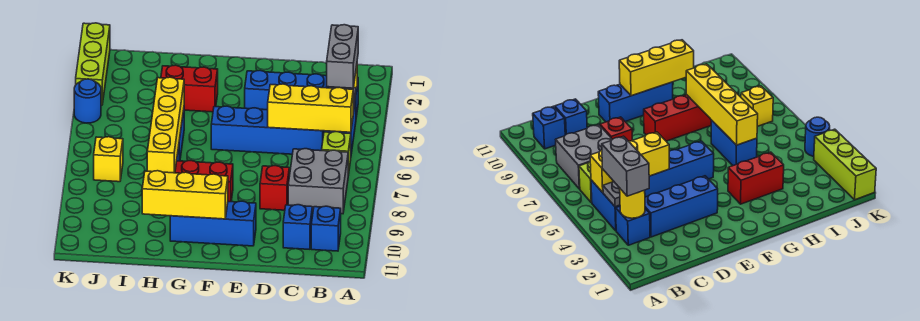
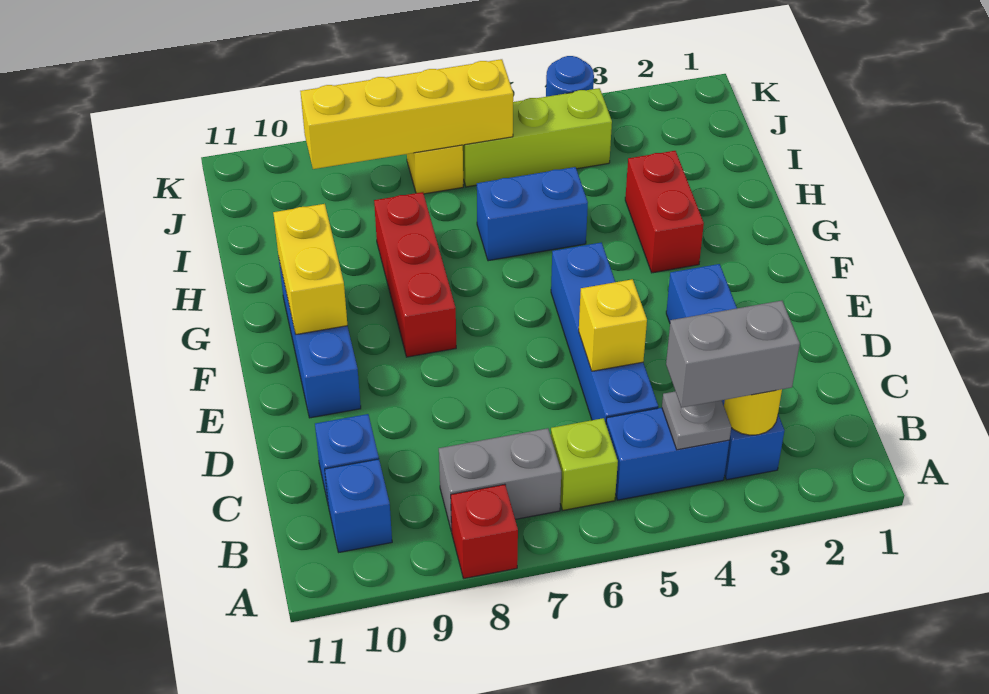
yellow 1x3 brick [268,84,353,132] -> yellow 1x1 brick [579,279,647,371]
grey 2x2 brick [288,149,348,214] -> grey 1x2 brick [439,428,561,531]
red 1x1 brick [260,166,289,210] -> red 1x1 brick moved to [451,484,518,578]
yellow 1x3 brick [142,171,228,219] -> yellow 1x2 brick [273,204,347,334]
yellow 1x4 brick [147,77,184,173] -> yellow 1x4 brick moved to [300,59,513,169]
lime 1x3 brick [76,23,110,105] -> lime 1x3 brick moved to [463,88,612,187]

